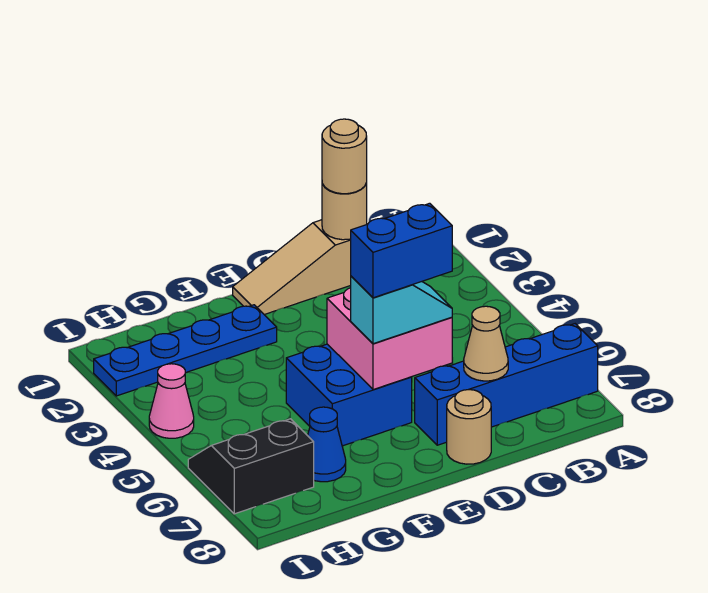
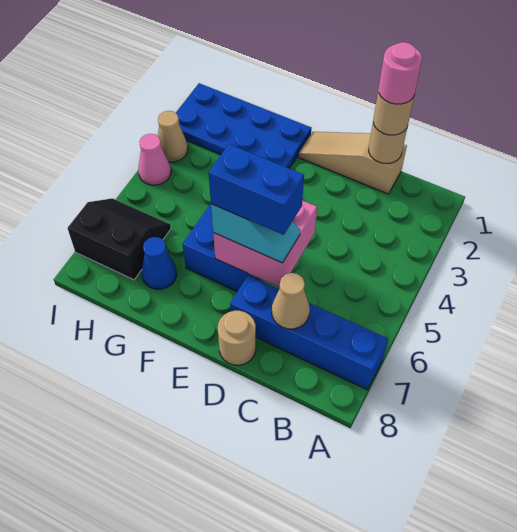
none -> pink 1x1 round brick [378,42,422,104]
blue 1x4 plate [94,305,277,396] -> blue 2x4 plate [176,83,311,169]
none -> tan 1x1 cone [158,111,188,162]

